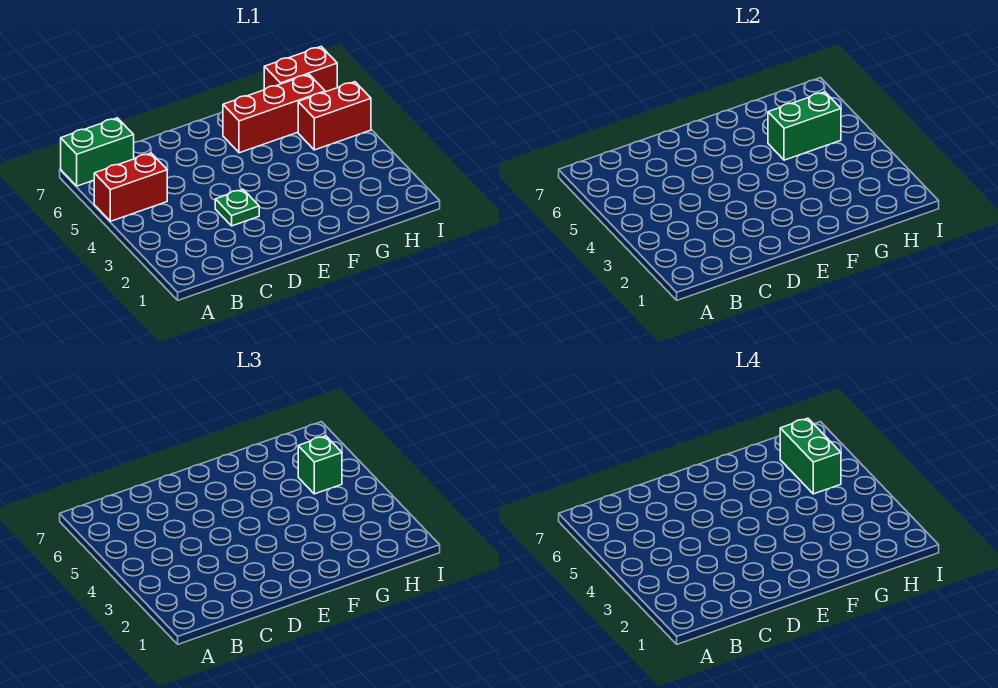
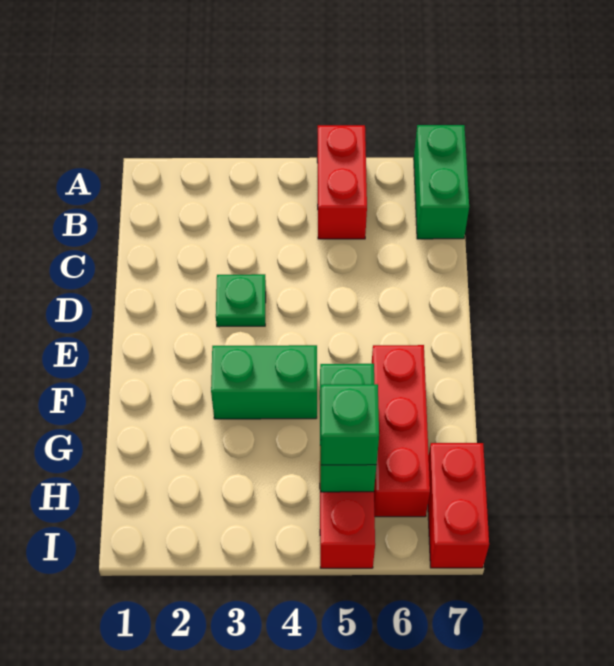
green 1x2 brick [780,418,841,494] -> green 1x2 brick moved to [211,345,317,419]

